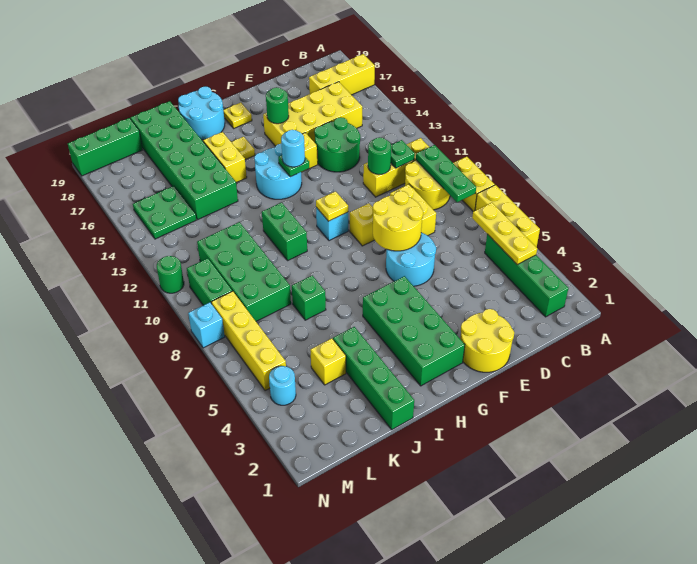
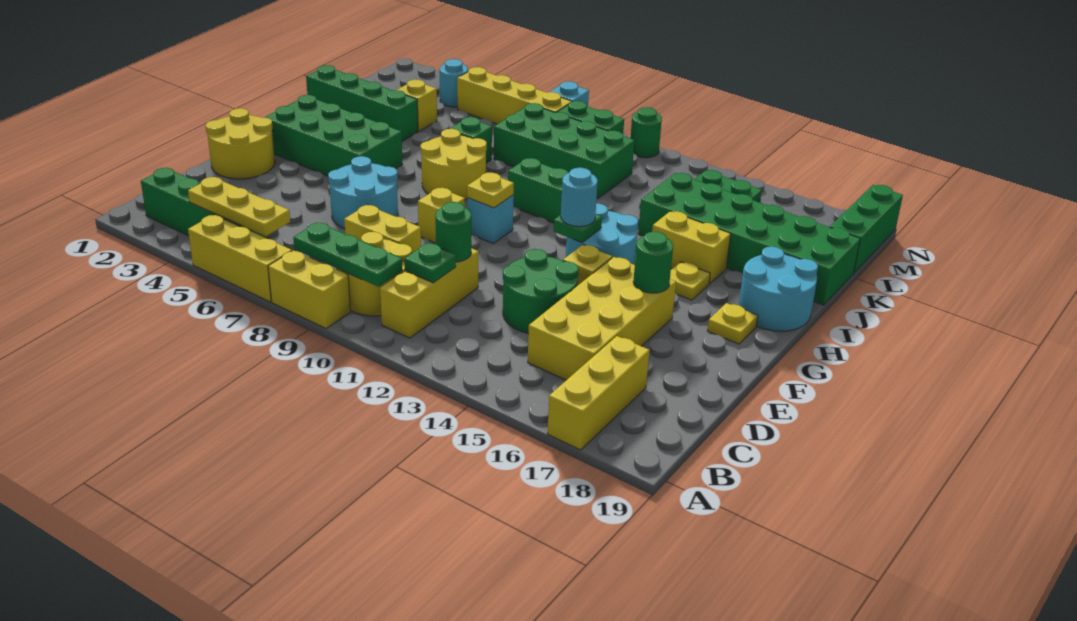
yellow 2x2 round brick [373,191,423,251] -> yellow 2x2 round brick moved to [420,129,487,200]

